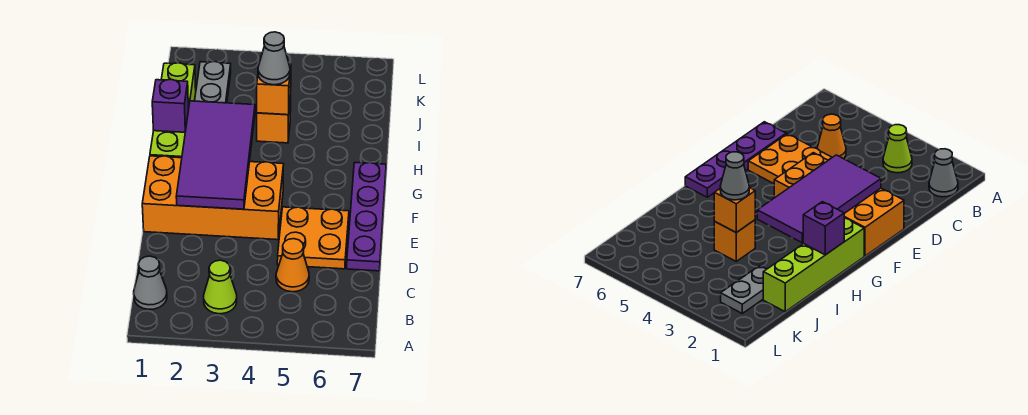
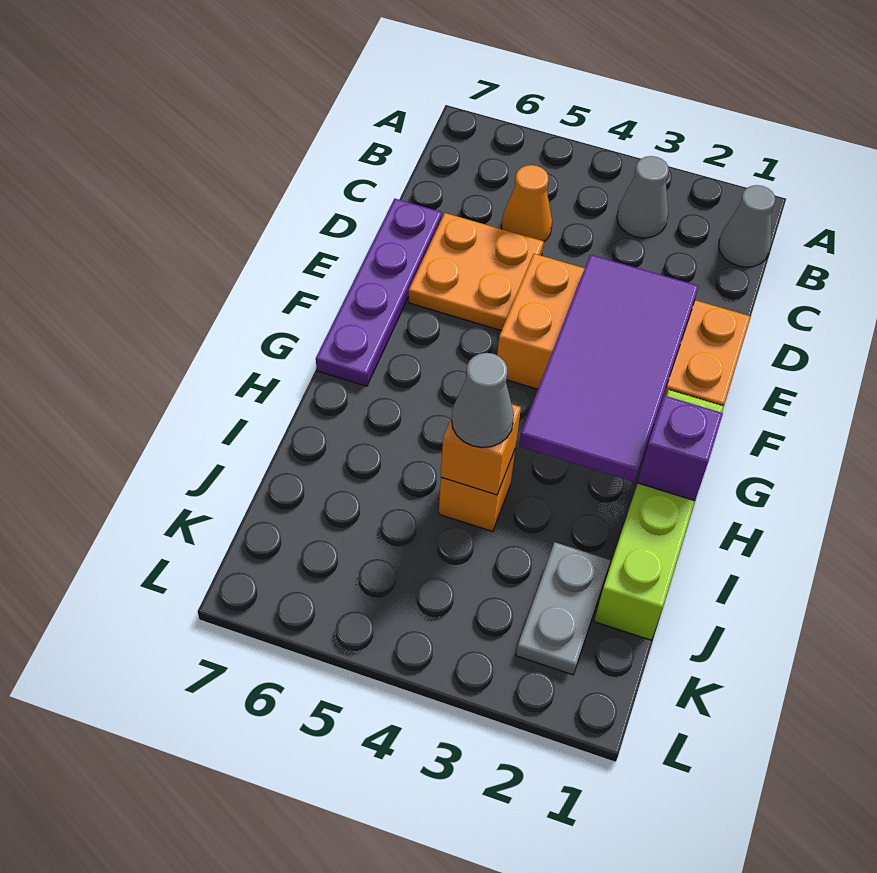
lime 1x1 cone [204,260,237,314] -> grey 1x1 cone [617,156,669,238]

